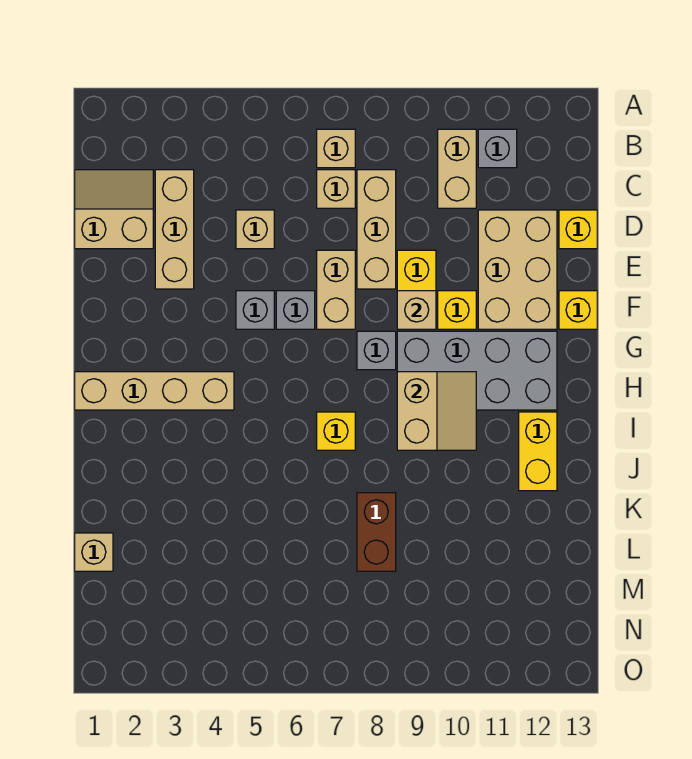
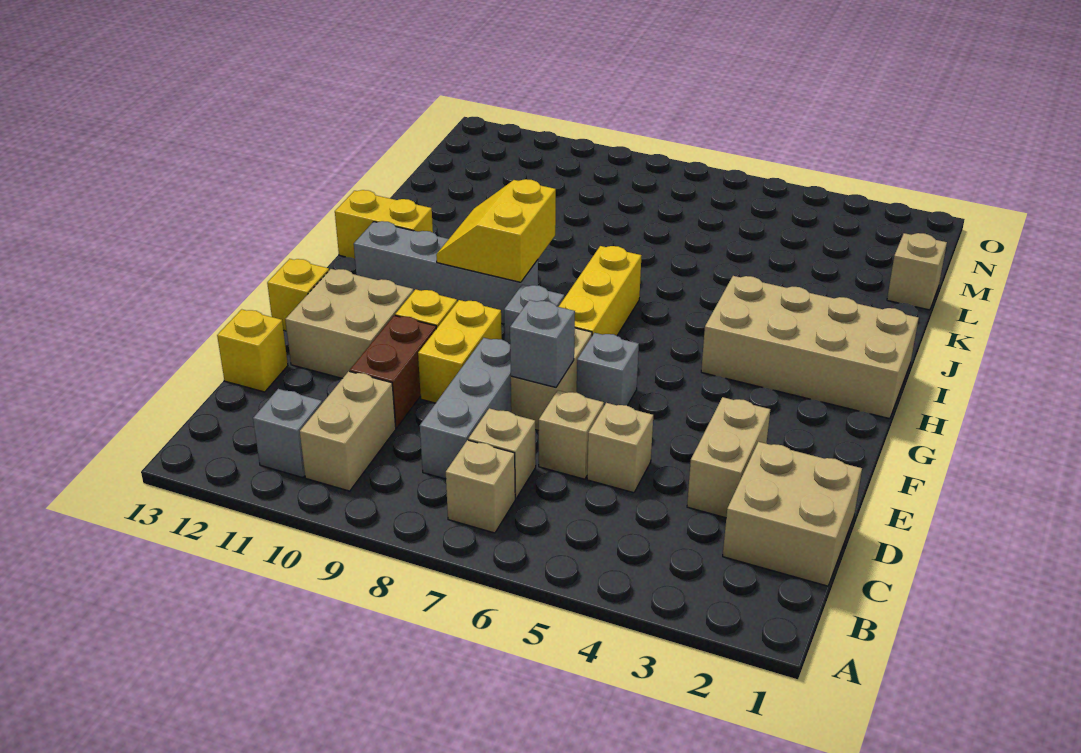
tan 2x2 slope [75,170,153,249] -> tan 2x2 brick [723,442,862,586]
tan 1x3 brick [155,170,194,289] -> tan 1x2 brick [687,397,770,518]
tan 1x3 brick [357,170,396,289] -> grey 1x3 brick [420,338,511,479]
tan 2x3 brick [478,210,557,329] -> tan 2x2 brick [285,269,414,378]
grey 1x1 brick [236,291,274,329] -> grey 1x1 brick moved to [510,300,575,387]
tan 1x1 brick [397,291,436,329] -> tan 1x1 brick moved to [539,390,604,479]
grey 2x4 brick [397,331,557,410] -> grey 1x4 brick [354,221,538,324]
tan 1x4 brick [75,372,234,410] -> tan 2x4 brick [701,276,919,419]
tan 2x2 slope [397,372,476,450] -> yellow 2x2 slope [436,179,556,282]
yellow 1x1 brick [317,412,355,450] -> yellow 1x3 brick [559,246,641,336]
yellow 1x2 brick [519,412,557,491] -> yellow 1x2 brick turned to [335,190,433,259]
brown 1x2 brick [357,493,396,571] -> brown 1x2 brick moved to [350,315,436,428]

